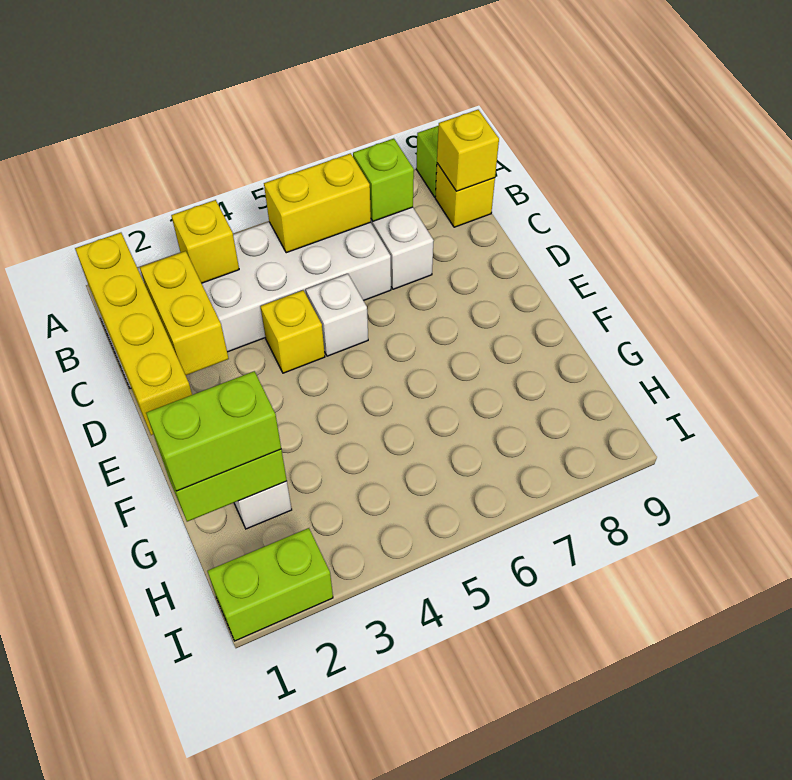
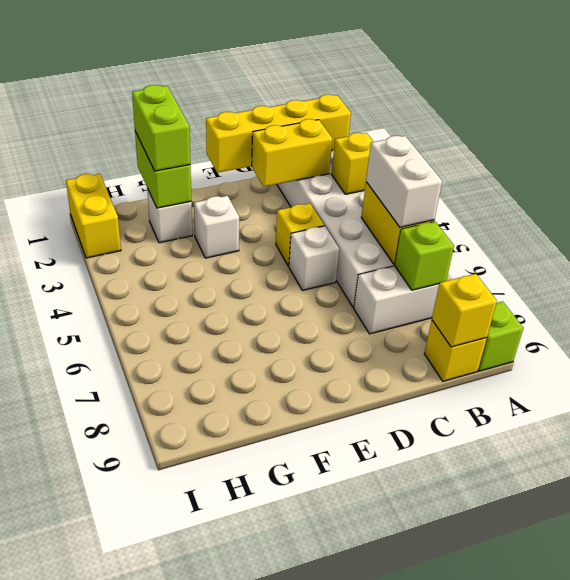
none -> white 1x2 brick [366,136,442,227]
none -> white 1x1 brick [194,196,239,258]
lime 1x2 brick [207,528,333,641] -> yellow 1x2 brick [66,174,121,258]

